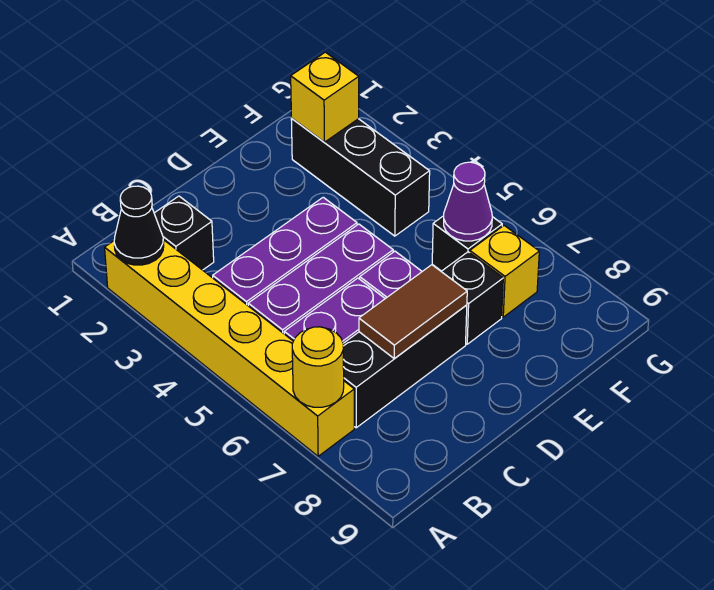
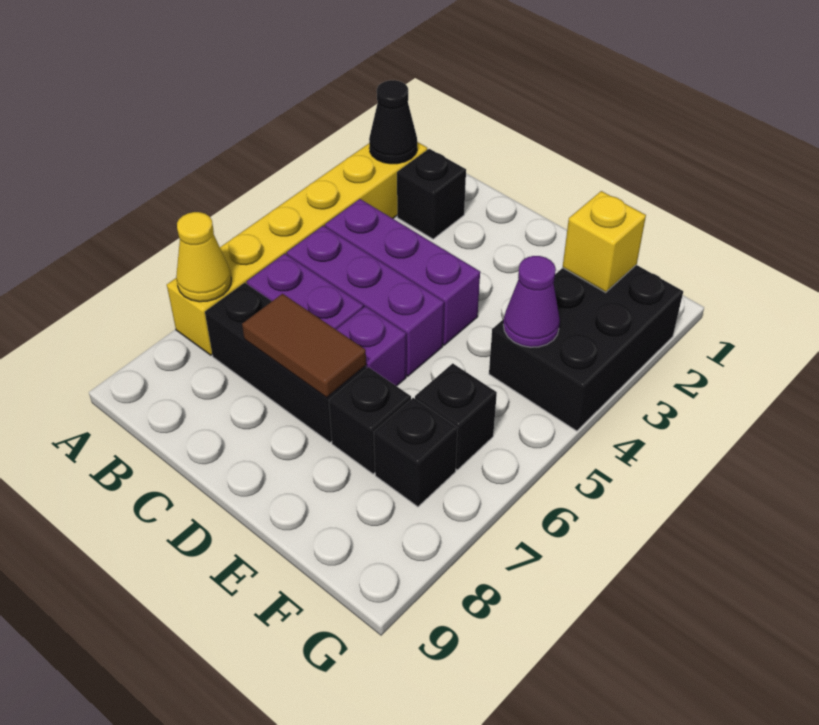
yellow 1x1 round brick [292,327,344,407] -> yellow 1x1 cone [176,212,231,302]
black 1x3 brick [291,119,430,236] -> black 2x3 brick [489,265,683,431]
purple 1x1 cone [444,162,492,241] -> purple 1x1 cone moved to [503,256,560,347]
yellow 1x1 brick [470,226,539,317] -> black 1x1 brick [374,398,458,507]

